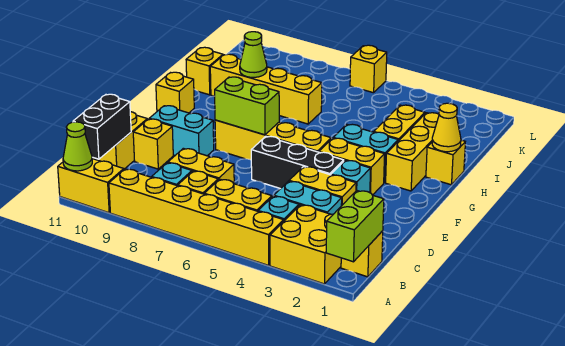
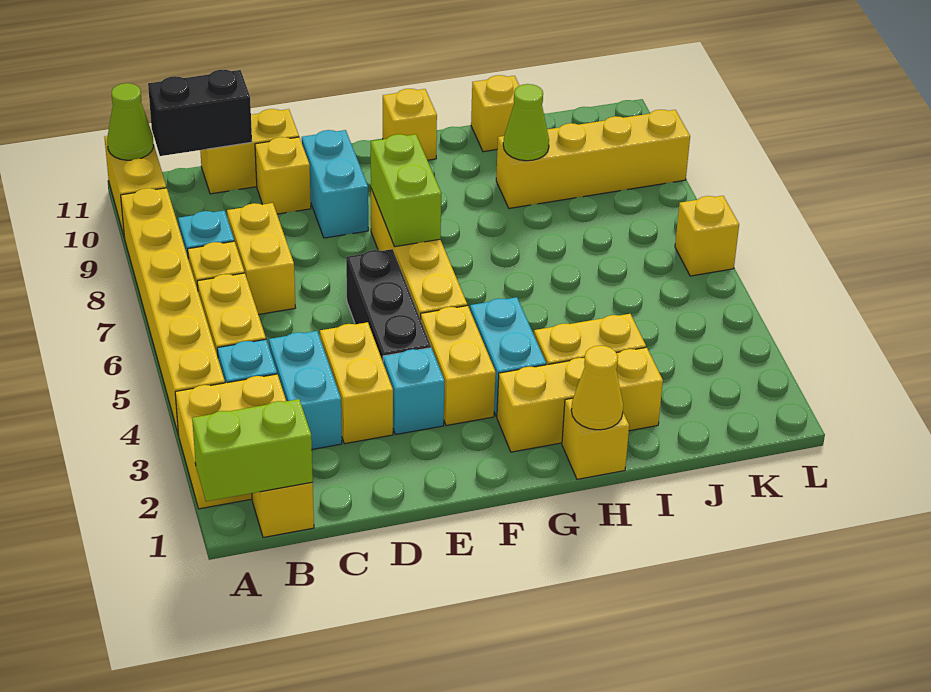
yellow 1x4 brick [210,54,322,124] -> yellow 1x4 brick turned to [496,110,690,208]

